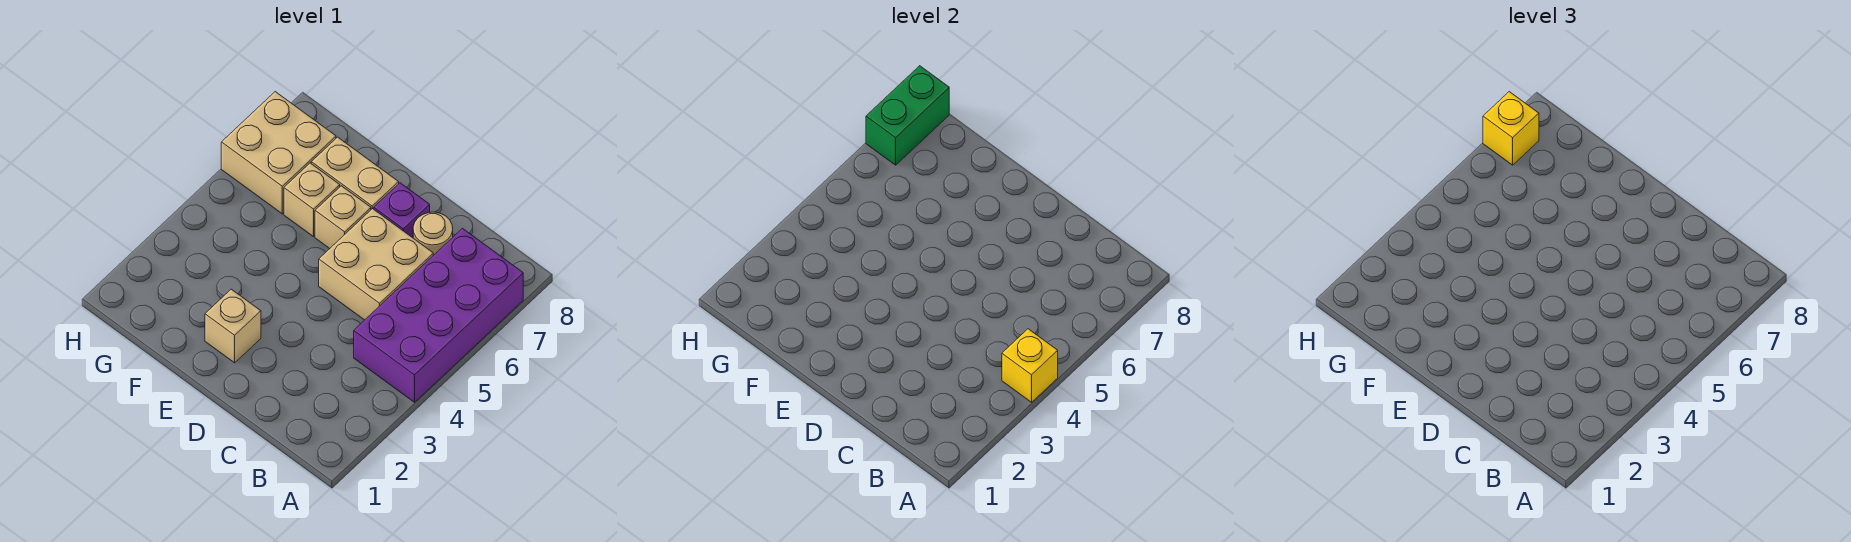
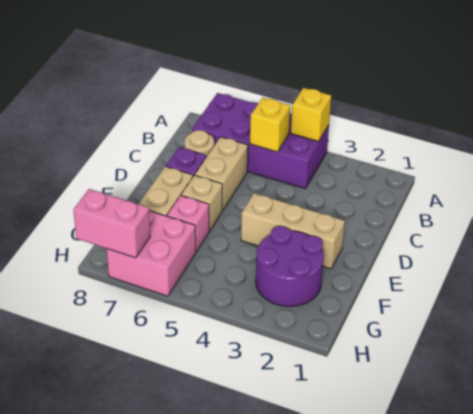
tan 2x2 brick [319,209,433,320] -> tan 1x2 brick [195,137,248,210]
tan 1x1 brick [205,289,261,363] -> tan 1x3 brick [241,193,345,269]
none -> purple 2x2 round brick [256,226,324,306]
tan 1x1 brick [284,163,340,237] -> pink 1x1 brick [167,196,209,252]
tan 2x2 brick [221,92,336,214] -> pink 2x2 brick [107,211,196,296]
green 1x2 brick [866,66,949,165] -> pink 1x2 brick [73,189,150,258]
yellow 1x1 brick [1483,92,1539,165] -> yellow 1x1 brick moved to [250,98,290,152]

